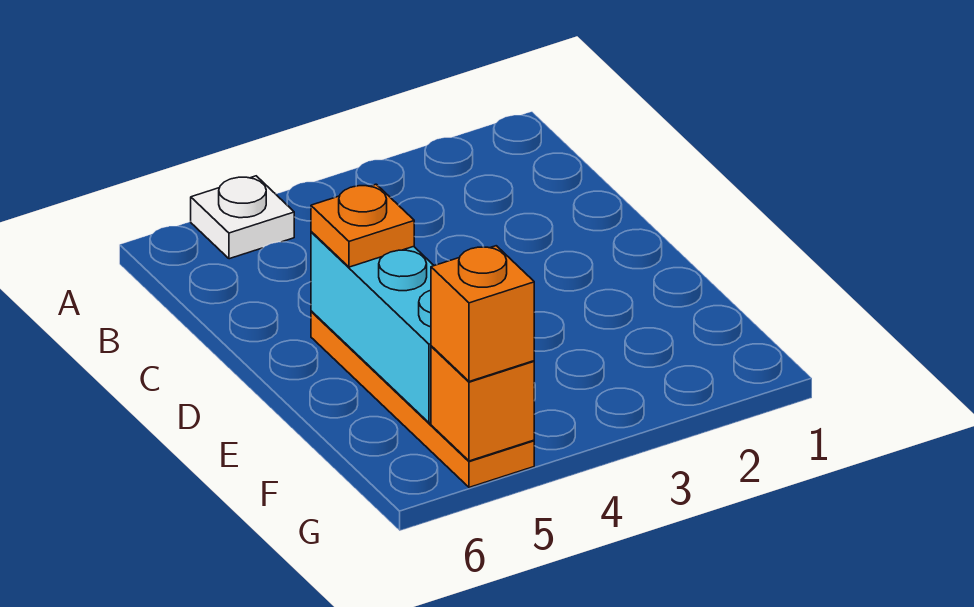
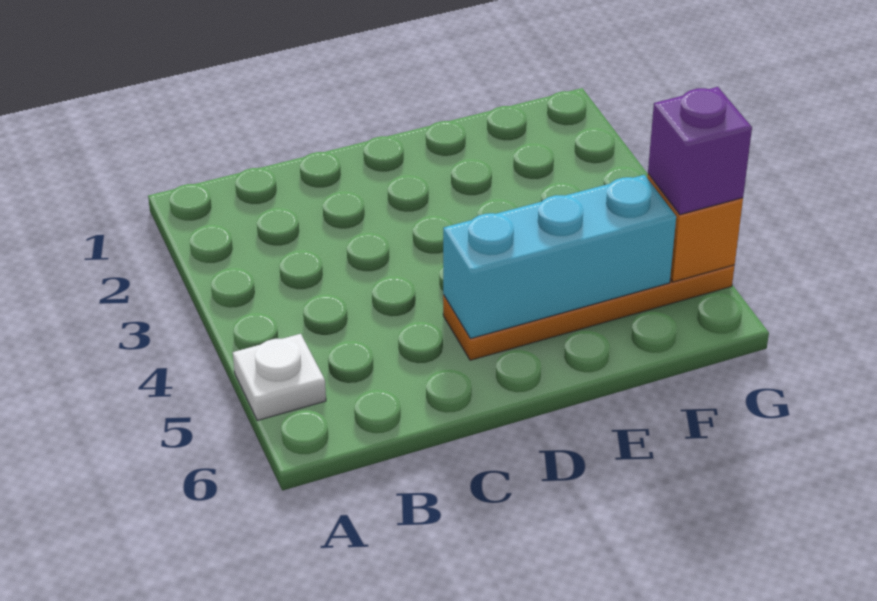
orange 1x1 plate [311,184,414,267] -> none
orange 1x1 brick [431,246,534,382] -> purple 1x1 brick [648,87,752,215]

